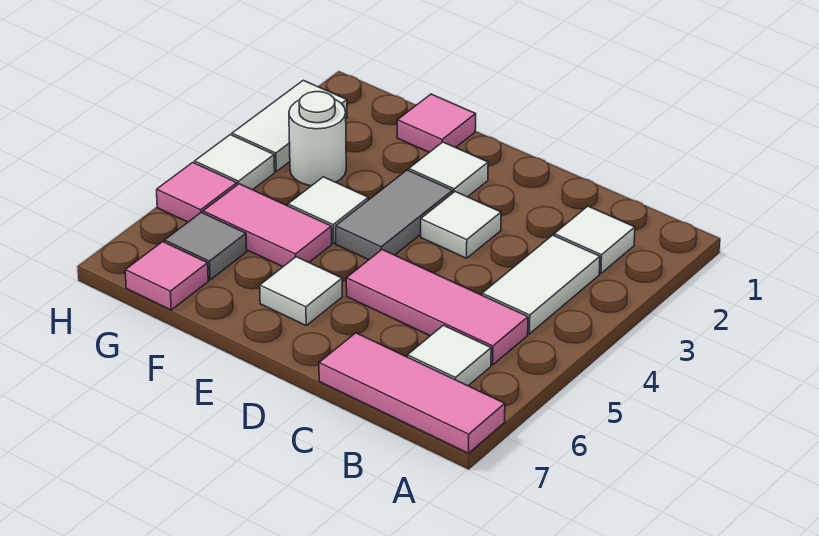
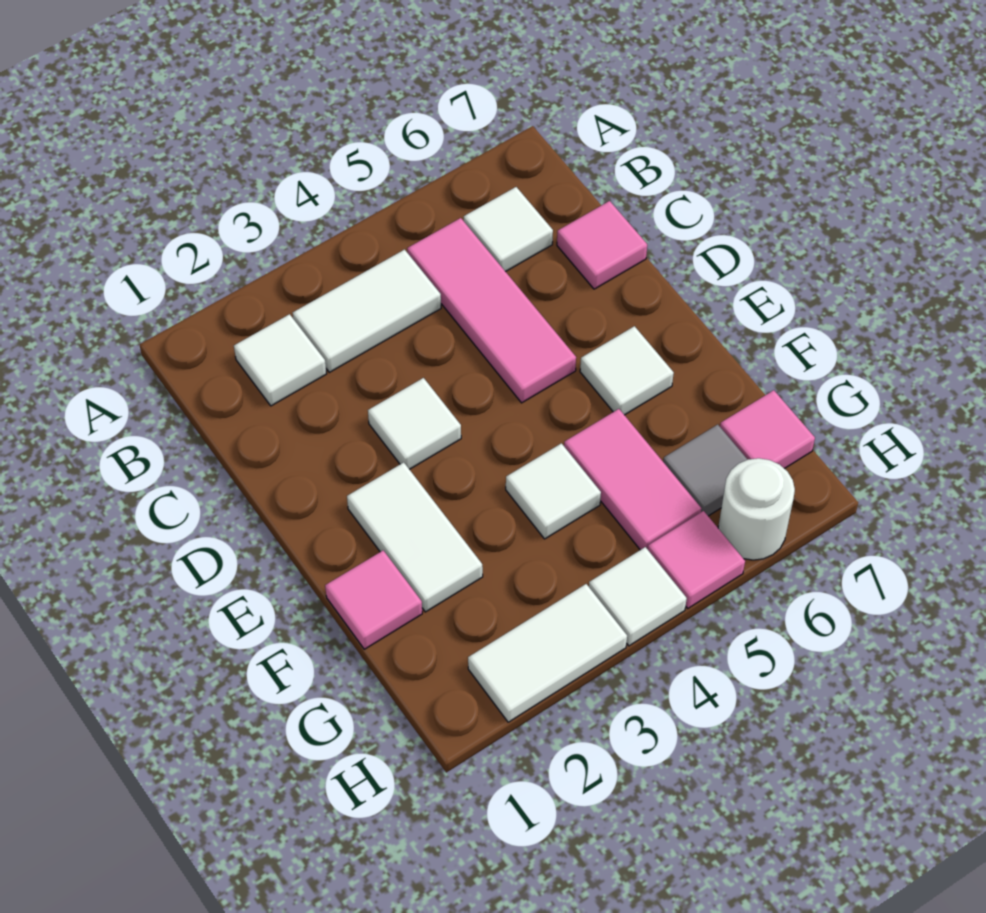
pink 1x3 tile [319,333,505,453] -> pink 1x1 tile [557,201,647,289]
white 1x1 tile [409,142,488,197] -> white 1x2 tile [347,462,483,612]
grey 1x2 tile [336,170,453,260] -> none
white 1x1 round brick [289,92,346,186] -> white 1x1 round brick moved to [718,458,795,560]

